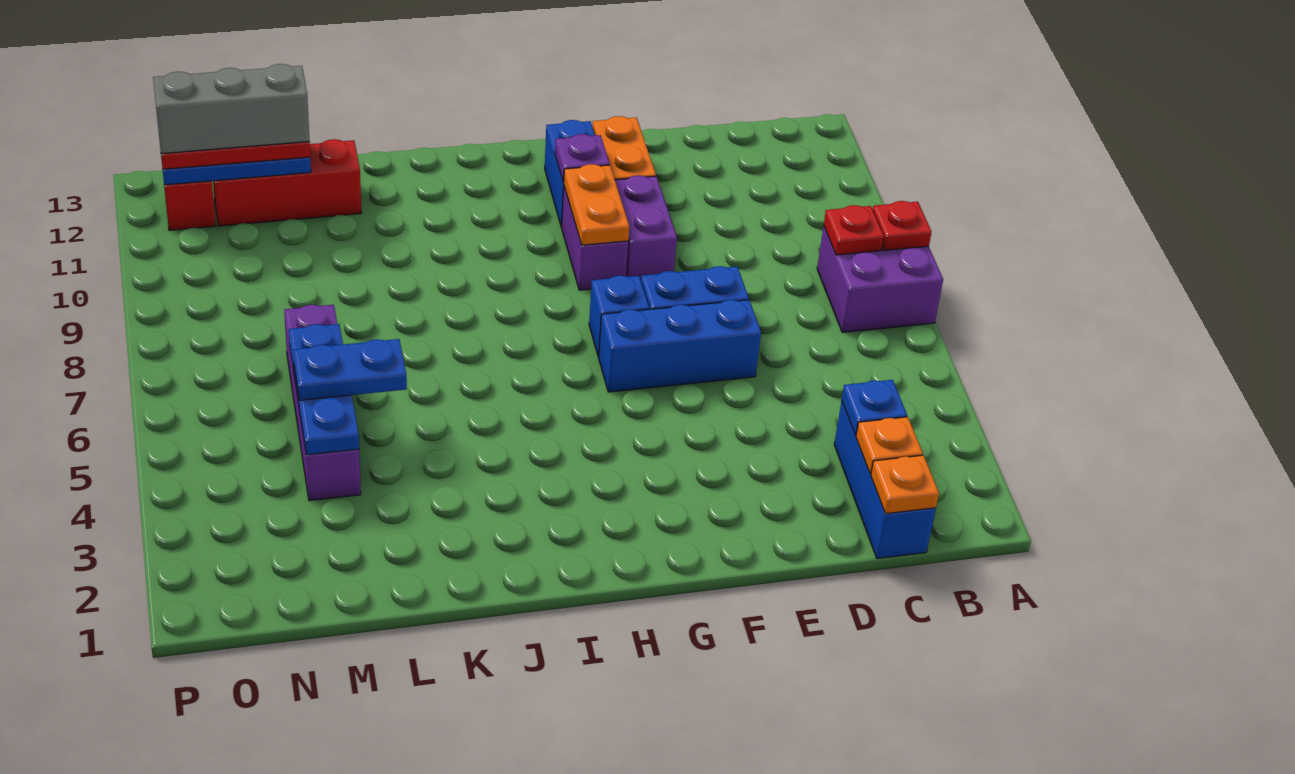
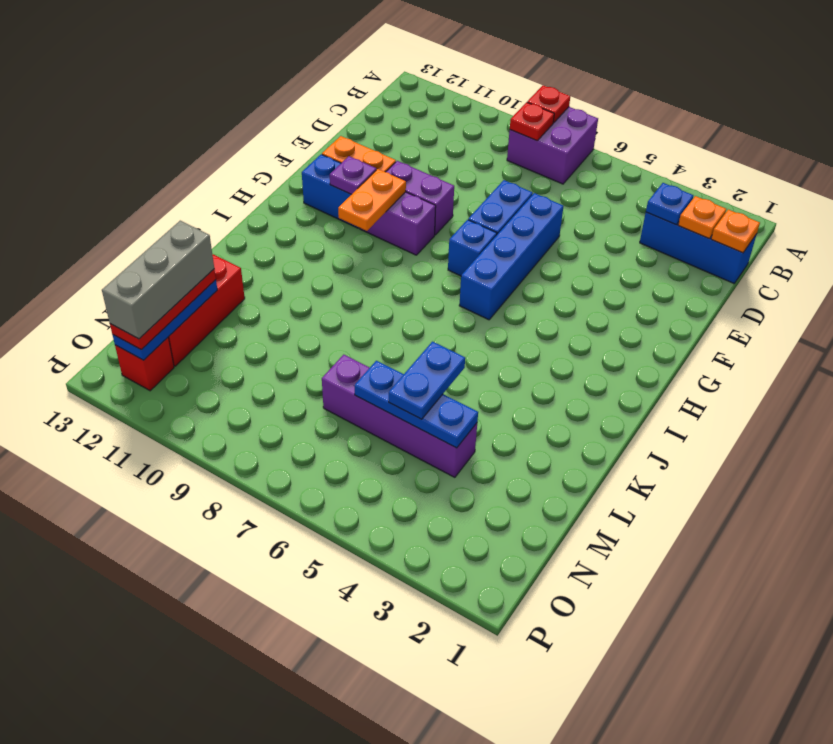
blue 1x3 brick [599,300,761,392] -> blue 1x4 brick [459,193,563,320]
orange 1x2 plate [563,164,629,245] -> orange 1x2 plate turned to [338,169,406,231]

